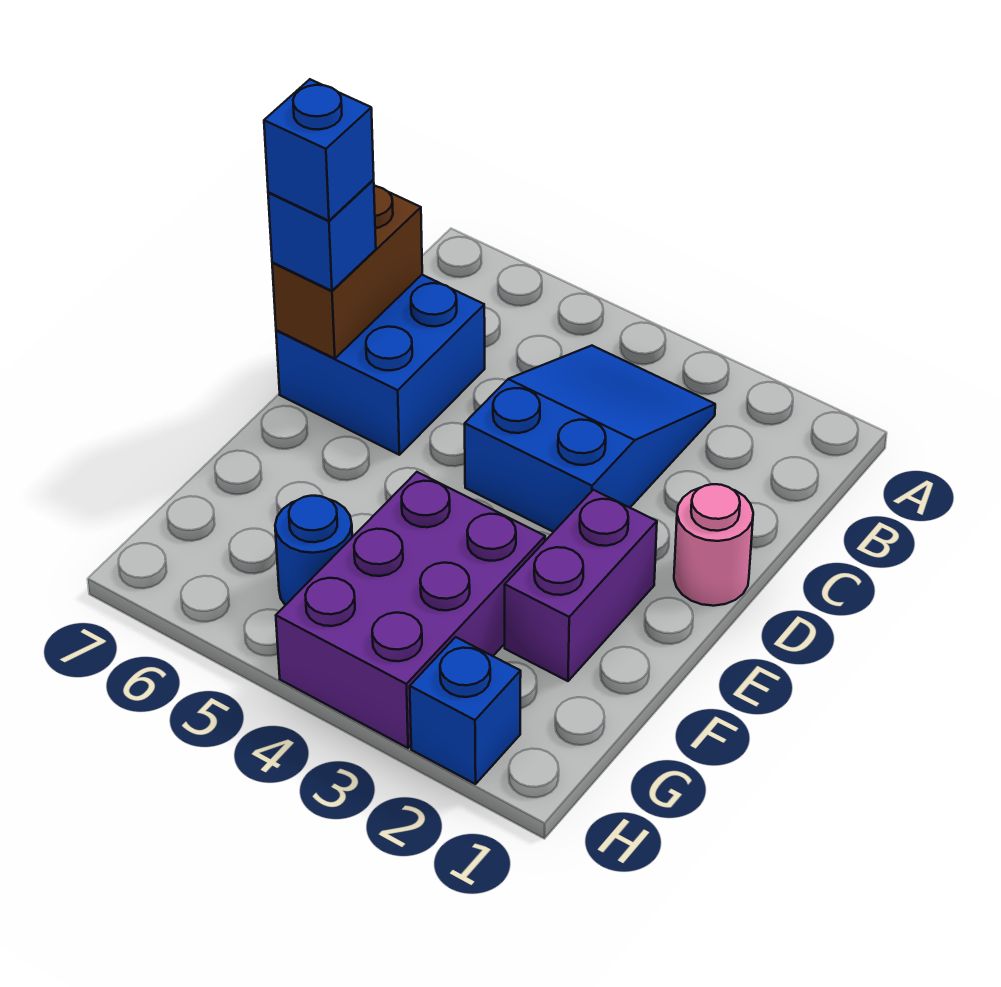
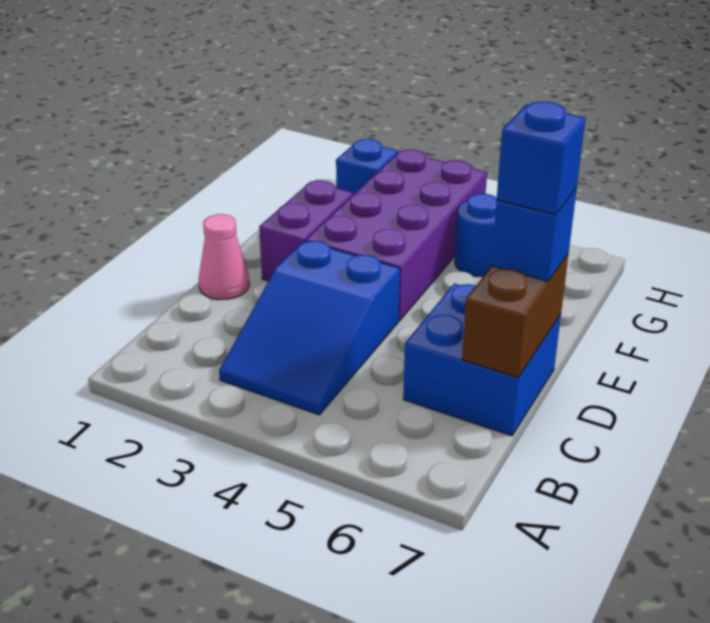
pink 1x1 round brick [674,484,753,606] -> pink 1x1 cone [199,214,249,299]
purple 2x3 brick [276,472,545,748] -> purple 2x4 brick [306,150,487,321]

